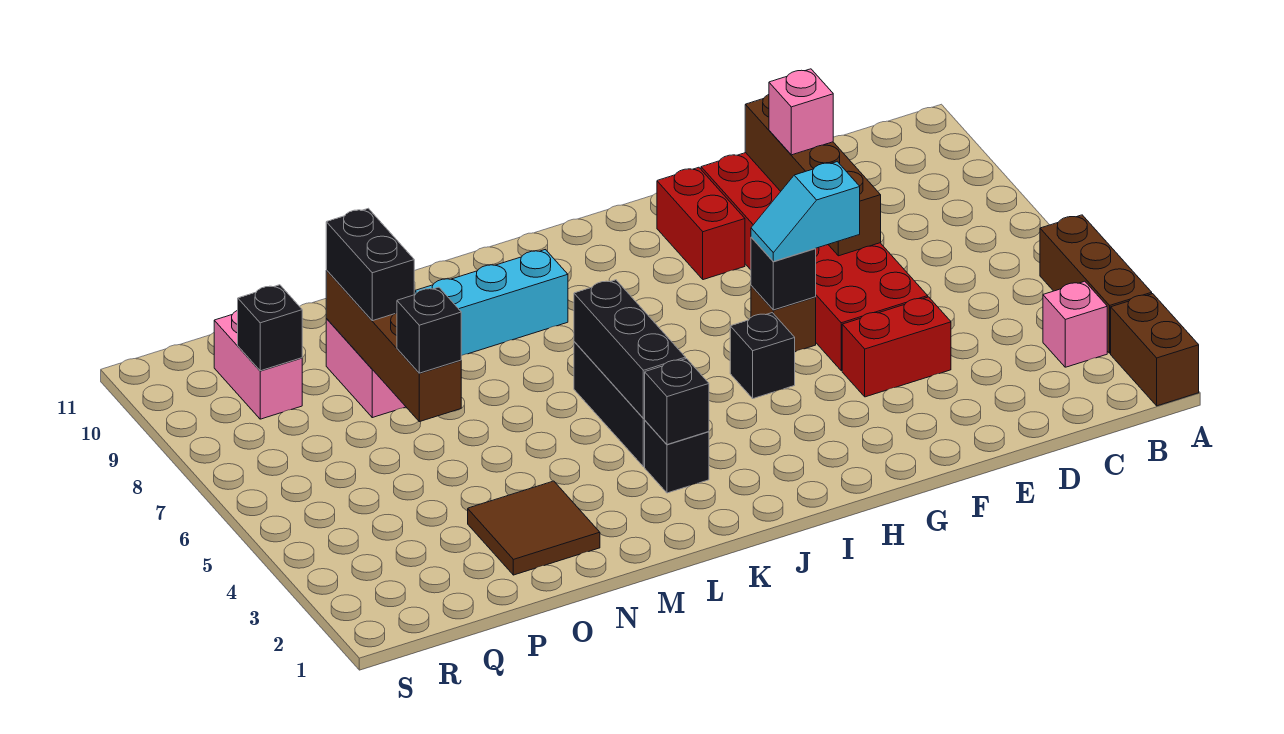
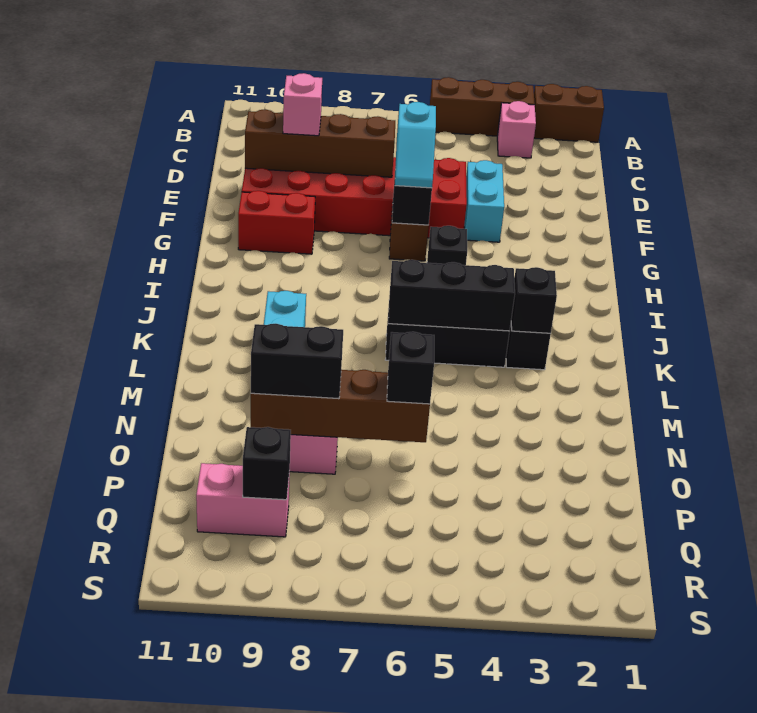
red 1x2 brick [842,297,951,397] -> cyan 1x2 brick [464,160,504,242]
brown 2x2 tile [468,481,600,575] -> none

